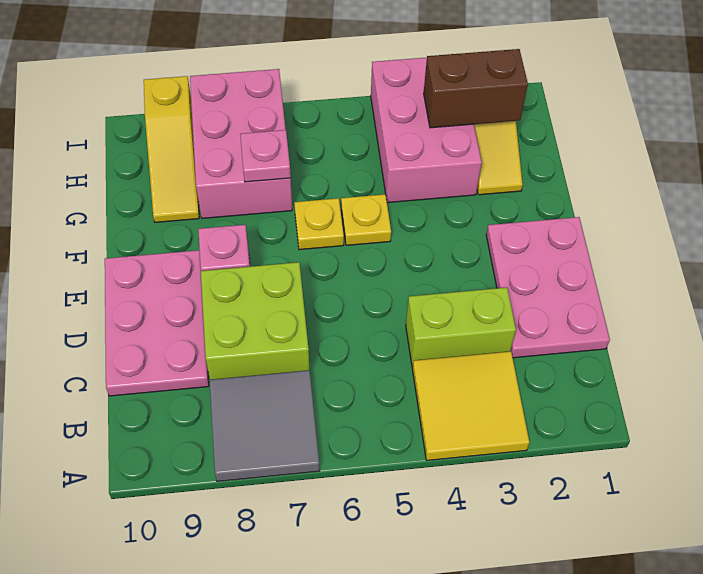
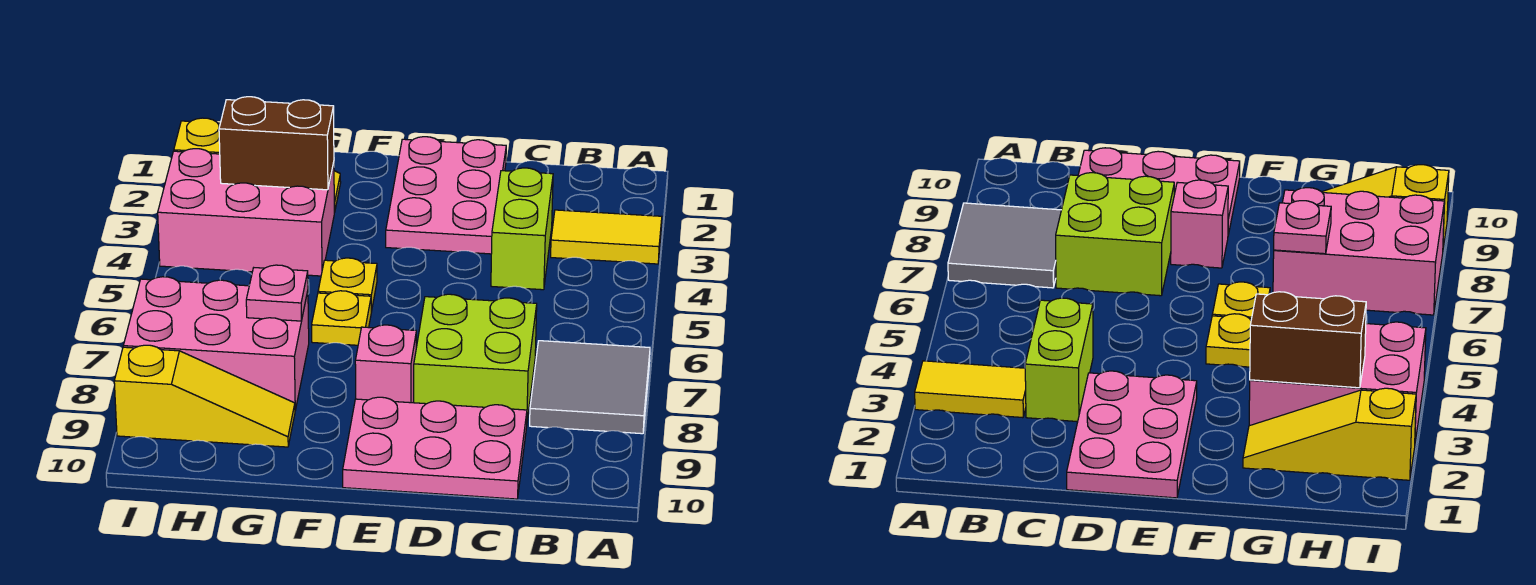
yellow 2x2 tile [412,351,529,460] -> yellow 1x2 tile [551,210,662,264]
pink 2x3 plate [486,217,610,358] -> pink 2x3 plate turned to [386,137,506,254]
brown 1x2 brick [424,49,528,128] -> brown 1x2 brick turned to [219,97,334,190]

